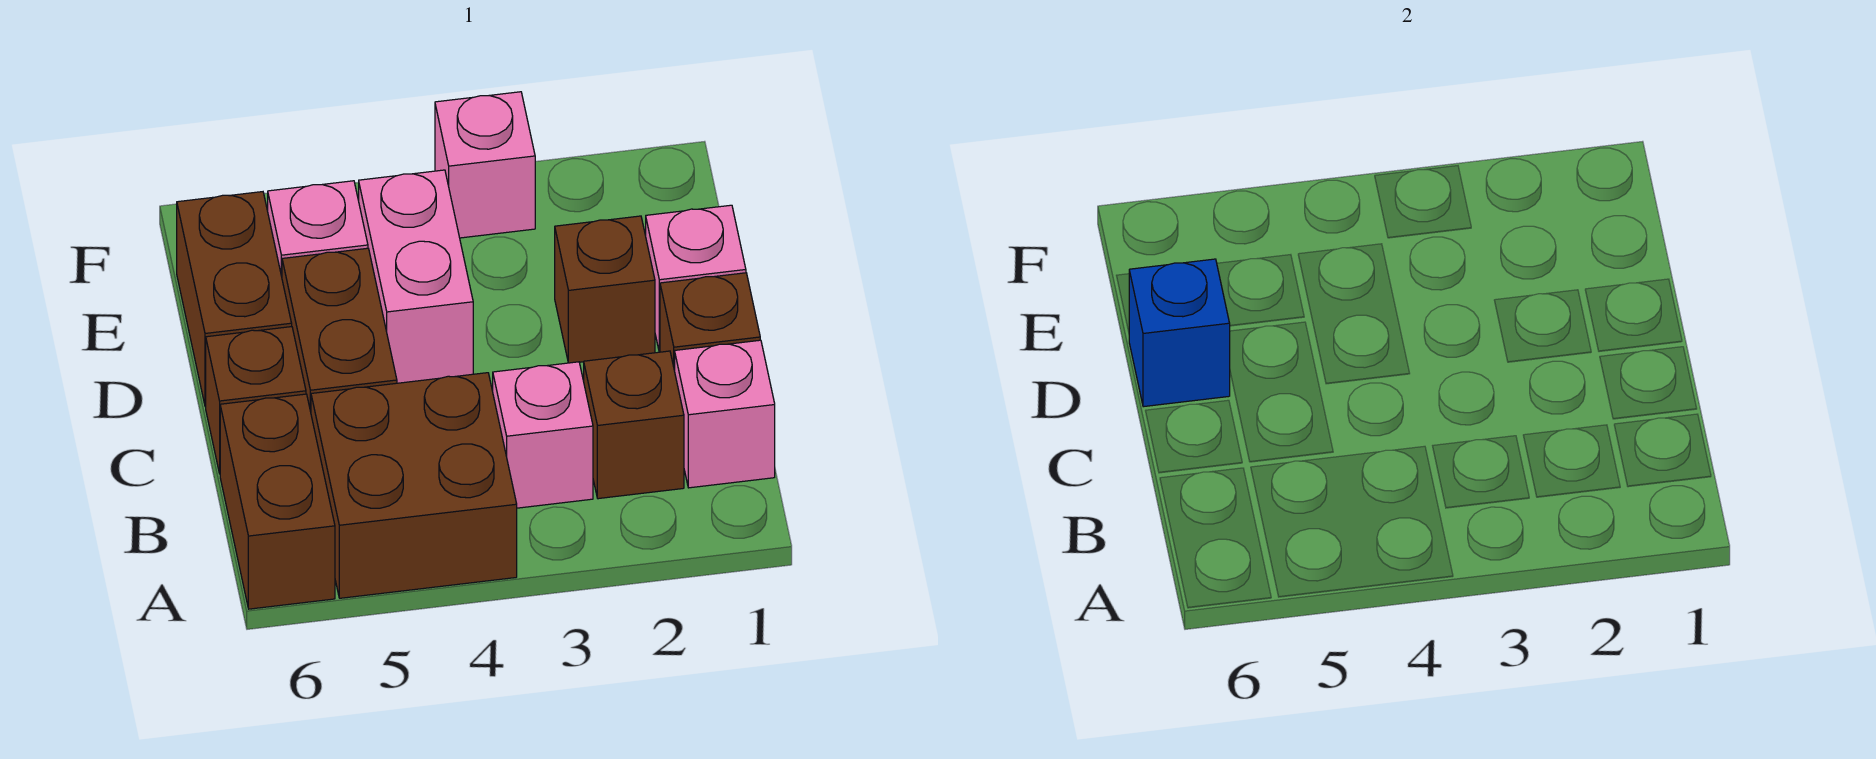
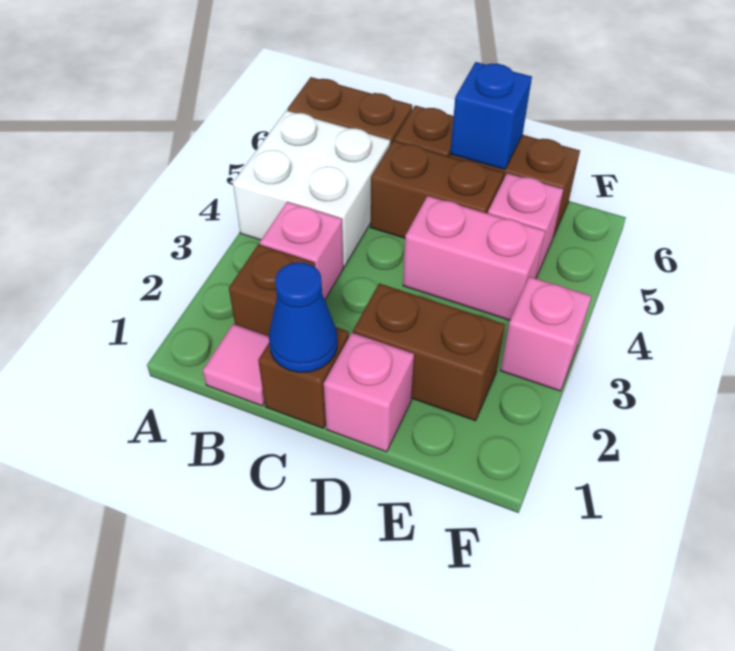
brown 2x2 brick [311,373,517,598] -> white 2x2 brick [233,110,390,267]
pink 1x1 brick [675,340,775,488] -> pink 1x1 tile [203,324,269,406]
none -> blue 1x1 cone [269,262,338,373]
brown 1x1 brick [555,216,655,363] -> brown 1x2 brick [353,283,505,421]

